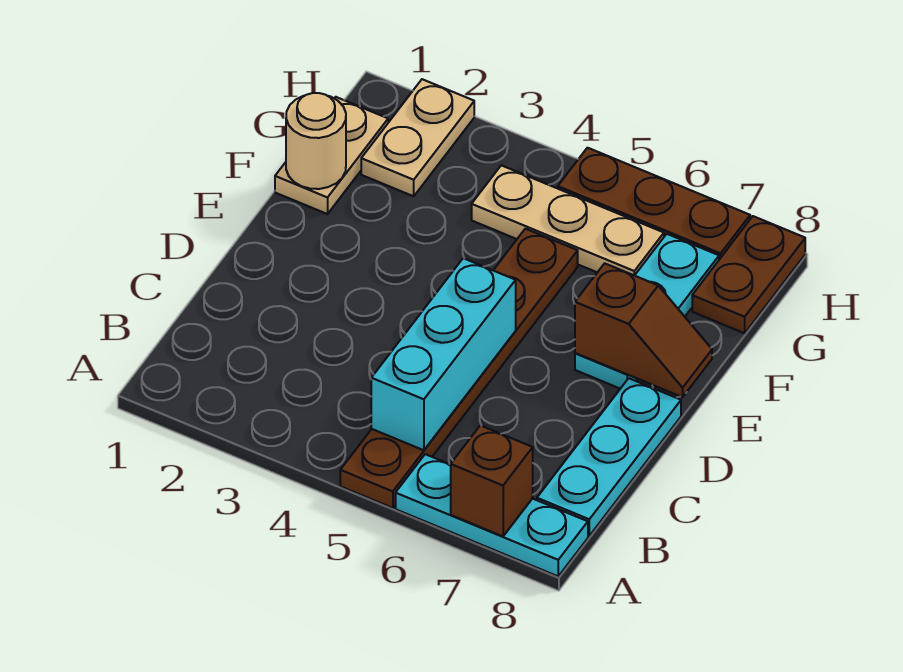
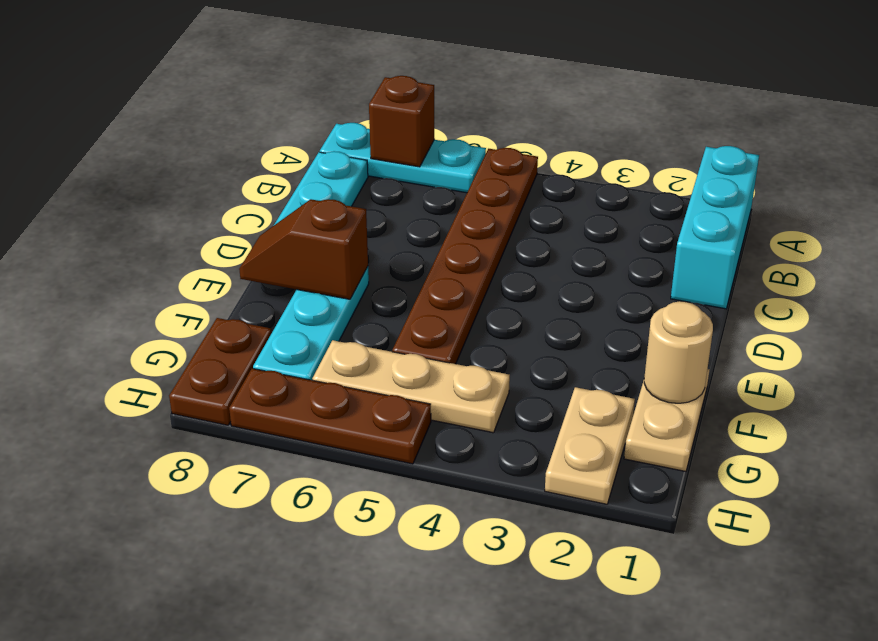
cyan 1x3 brick [371,258,516,450] -> cyan 1x3 brick moved to [671,146,759,309]

